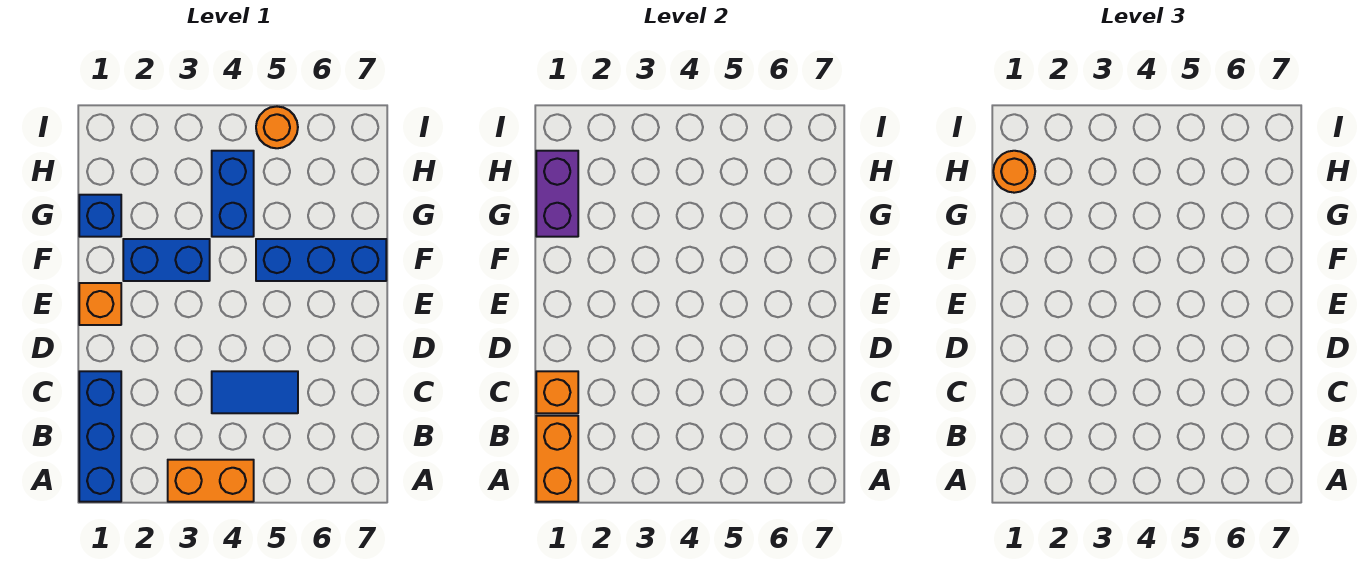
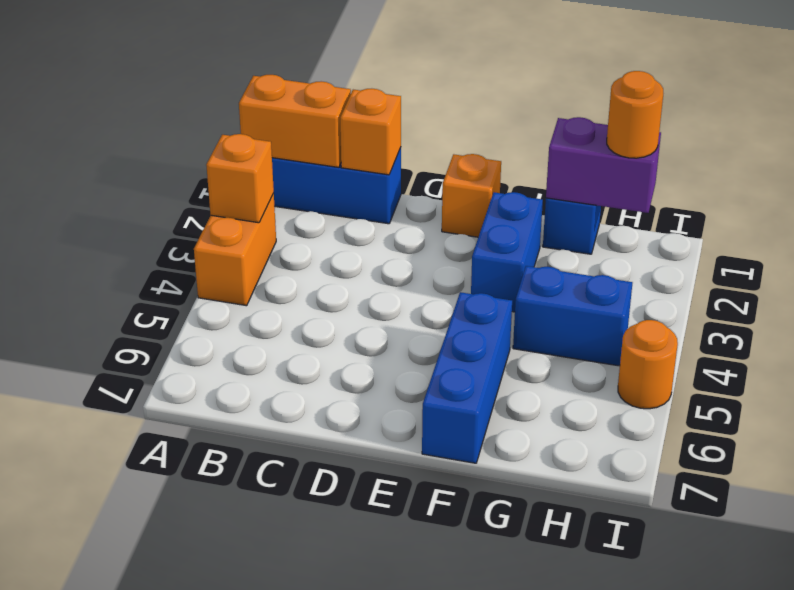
none -> orange 1x1 brick [206,134,274,223]
blue 1x2 tile [212,371,298,413] -> none

